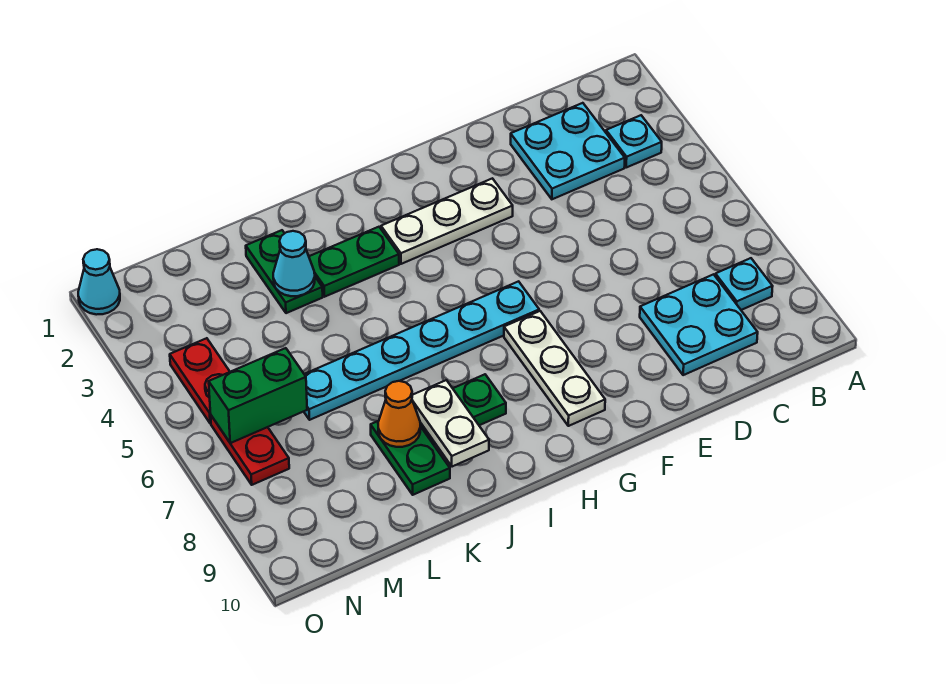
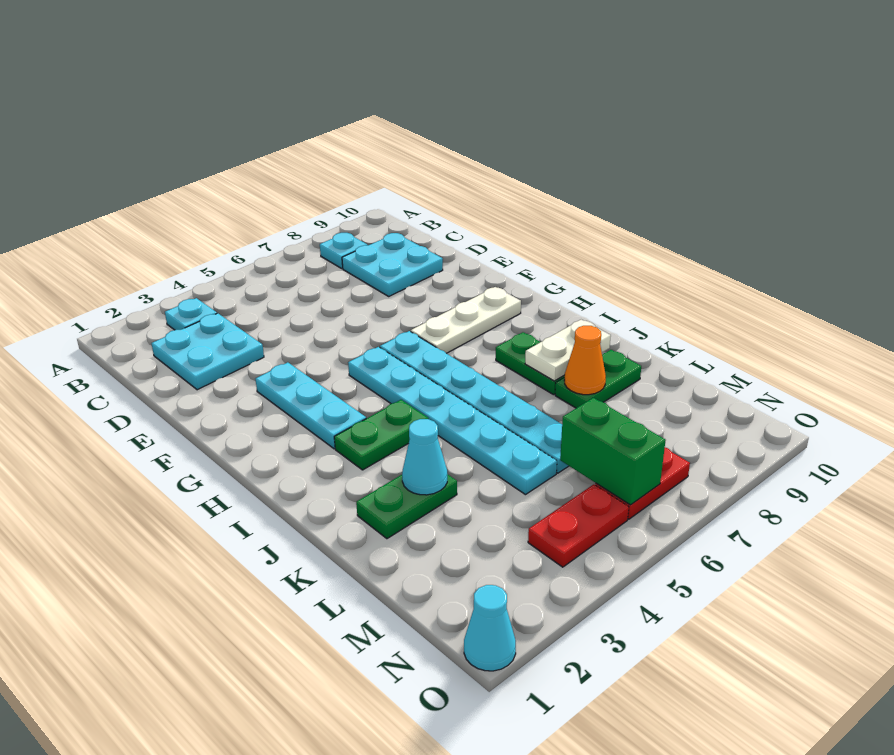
white 1x3 plate [381,178,513,264] -> cyan 1x3 plate [256,362,366,449]
none -> cyan 1x6 plate [348,347,557,495]
green 1x2 plate [309,227,399,297] -> green 1x2 plate turned to [334,400,429,470]

